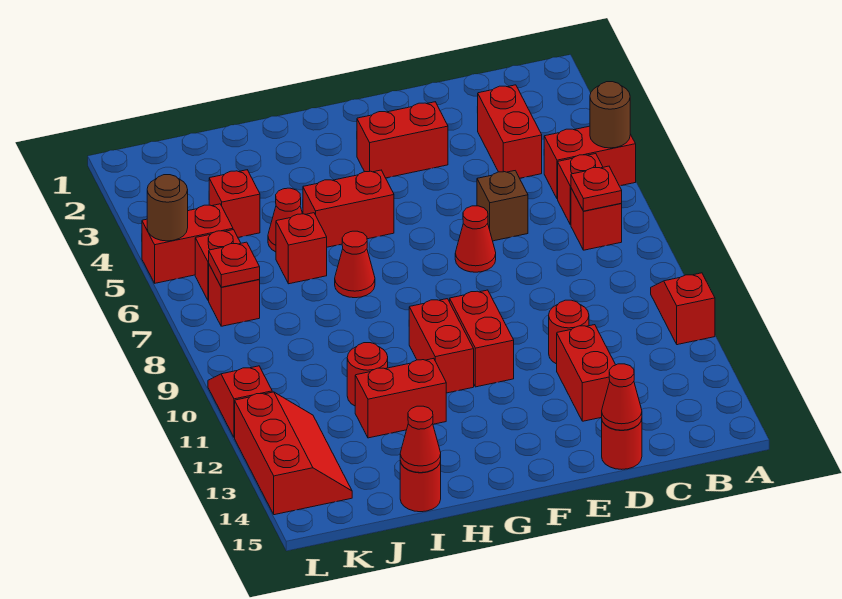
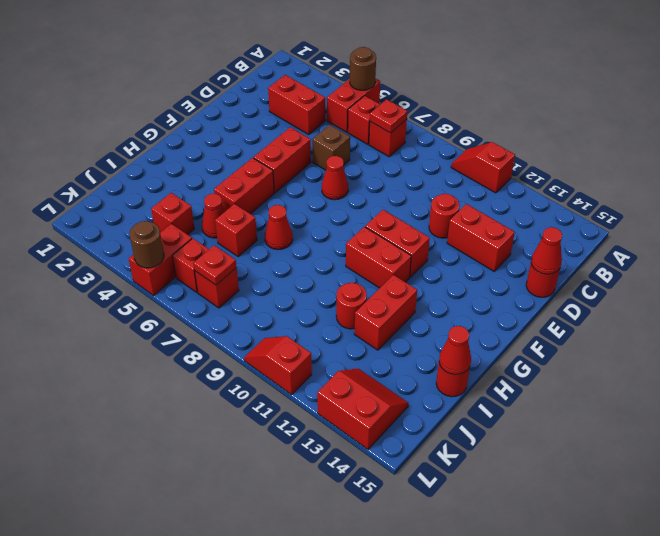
red 1x2 brick [357,102,448,178] -> red 1x2 brick moved to [253,127,311,193]
red 2x3 slope [235,392,352,515] -> red 2x2 slope [317,368,408,449]

